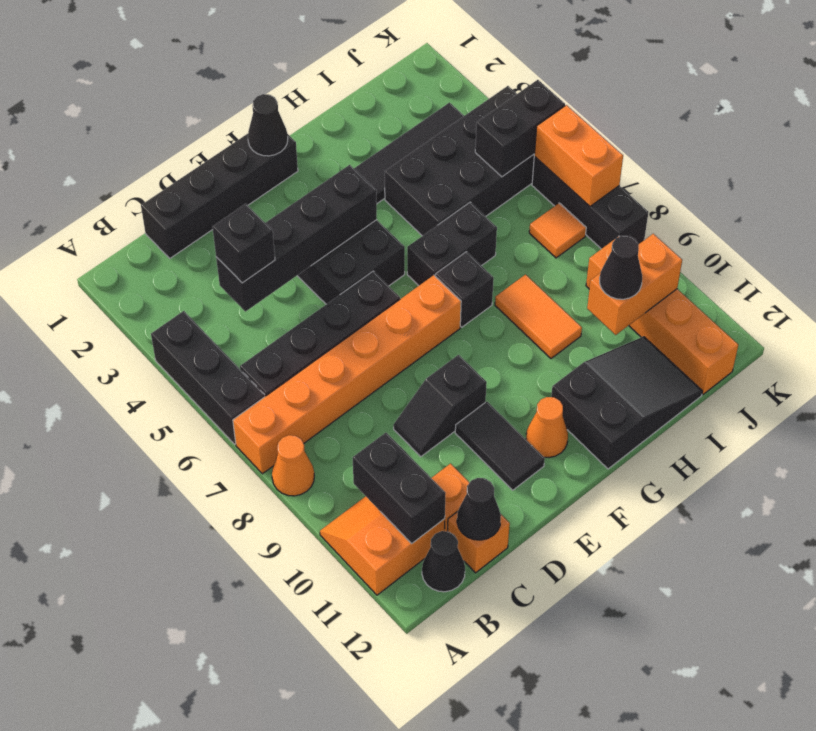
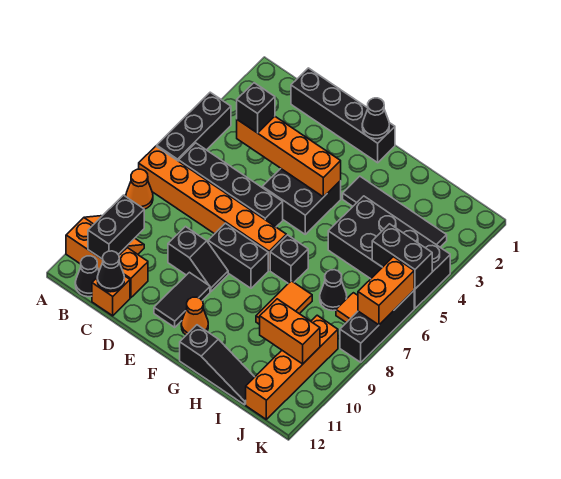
black 1x4 brick [216,165,377,312] -> orange 1x4 brick [237,116,341,197]
black 1x2 slope [393,355,487,457] -> black 1x2 slope turned to [168,227,228,291]
black 1x2 brick [407,202,497,286] -> black 1x2 brick moved to [208,223,268,288]
black 2x3 slope [551,337,702,469] -> black 1x3 slope [180,325,254,405]
black 1x1 cone [600,236,642,299] -> black 1x1 cone moved to [320,270,347,311]

